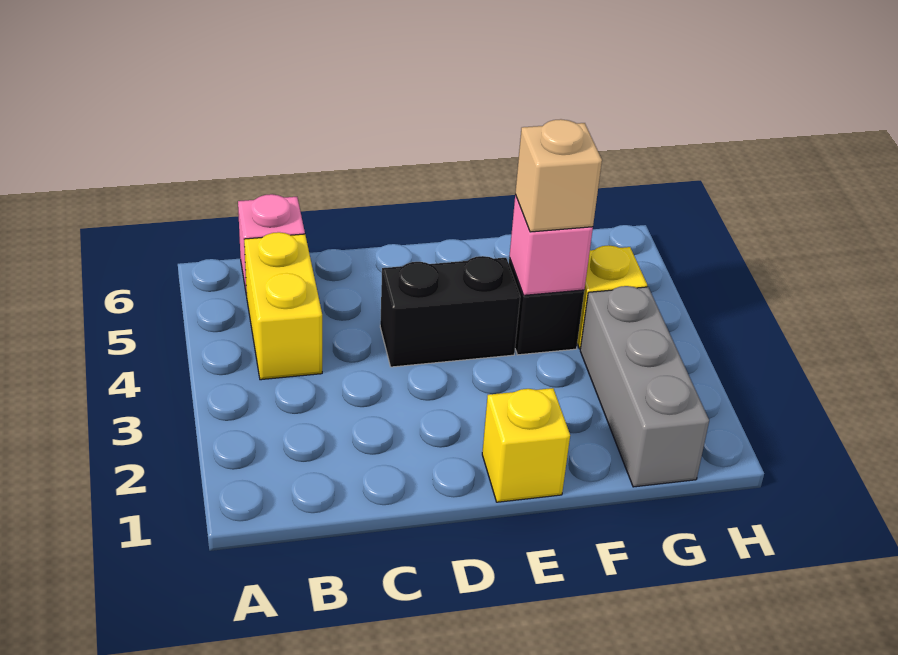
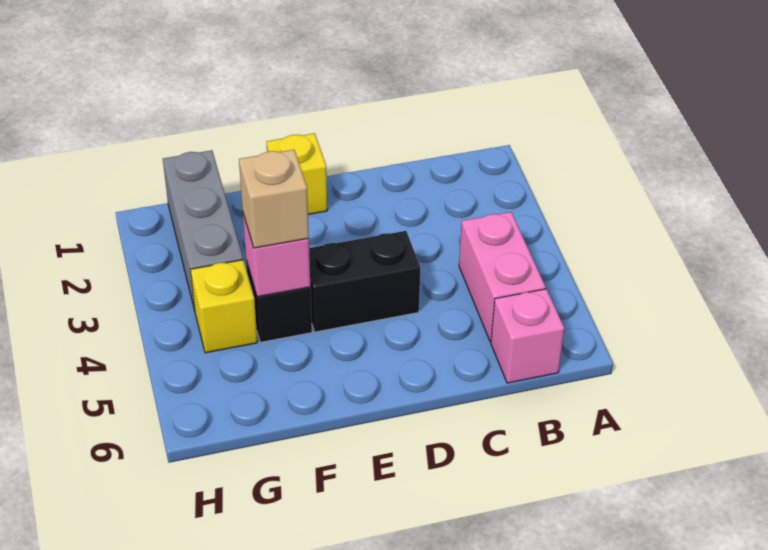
yellow 1x2 brick [244,232,322,380] -> pink 1x2 brick [459,212,546,342]

